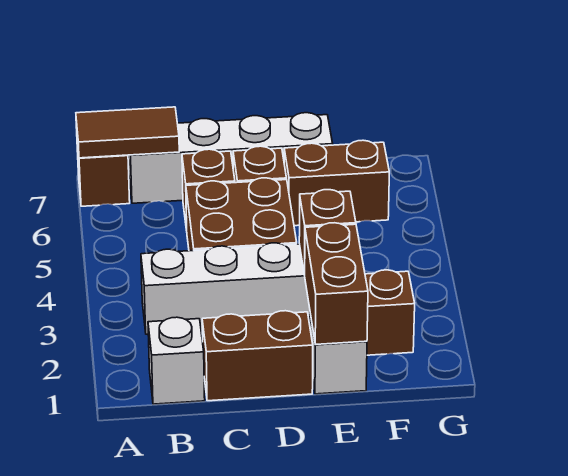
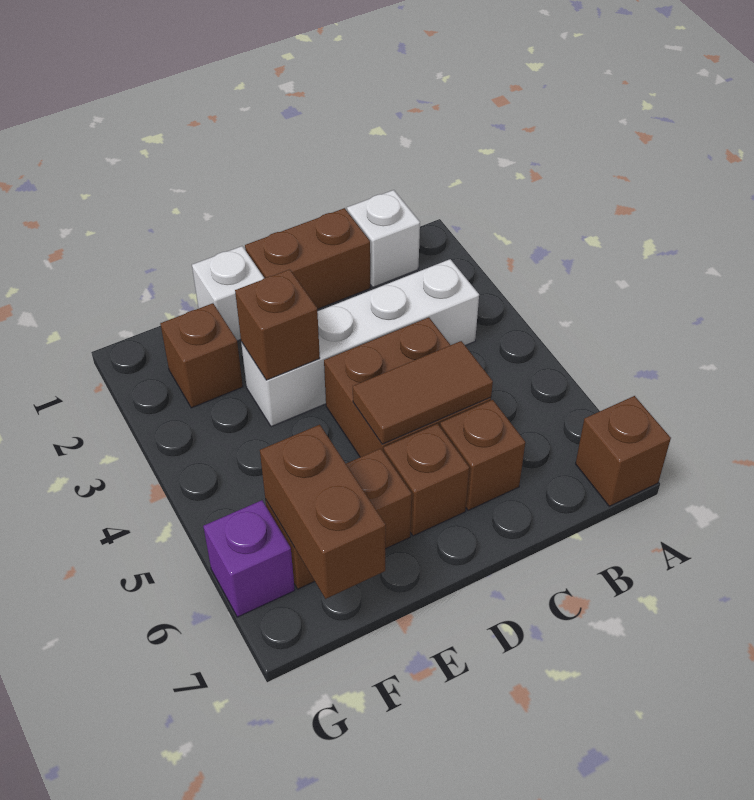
brown 1x2 tile [76,107,179,158] -> brown 1x2 tile moved to [353,341,493,444]
white 1x4 brick [128,113,333,203] -> none
brown 1x2 brick [304,223,368,345] -> brown 1x2 brick moved to [260,425,386,599]
none -> purple 1x1 brick [203,500,295,617]

